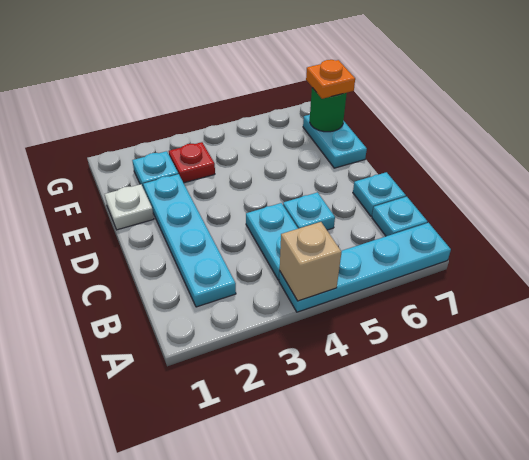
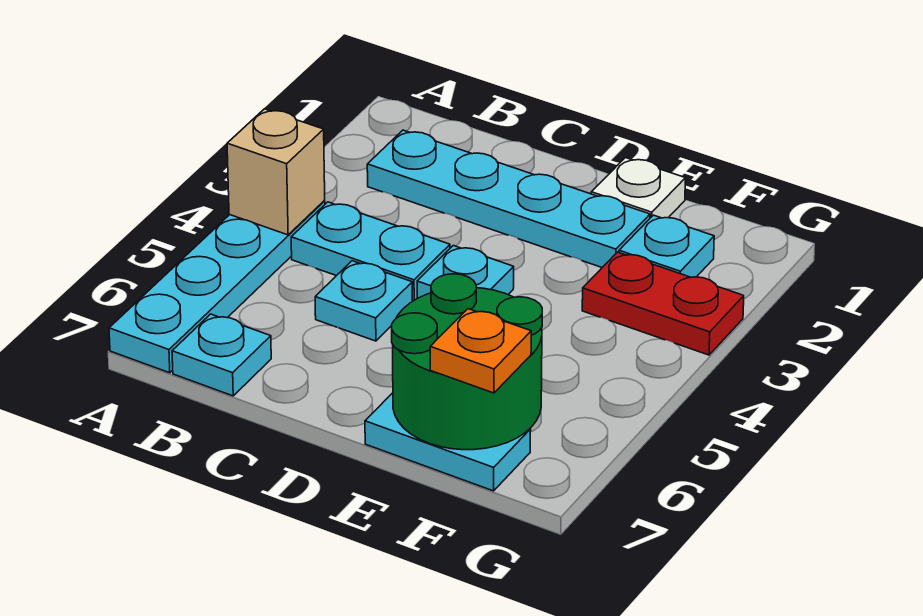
cyan 1x1 plate [353,172,406,216] -> cyan 1x1 plate moved to [417,245,514,298]
red 1x1 plate [169,142,215,183] -> red 1x2 plate [582,252,744,355]
green 1x1 round brick [310,88,347,132] -> green 2x2 round brick [392,274,542,450]

